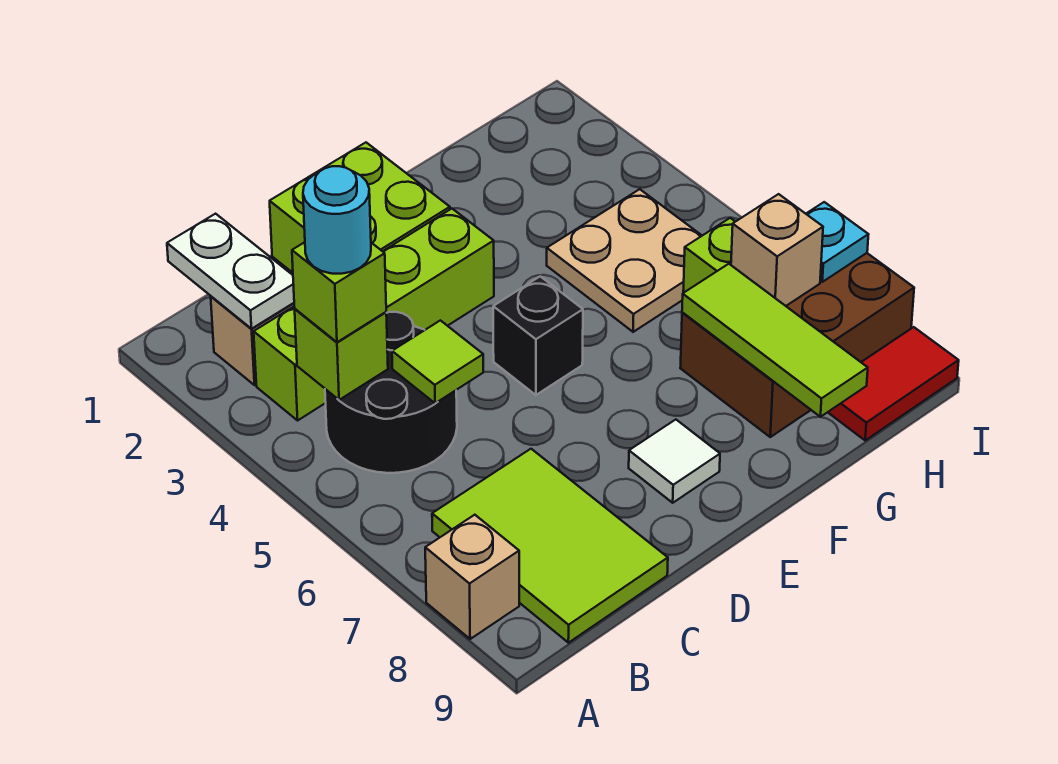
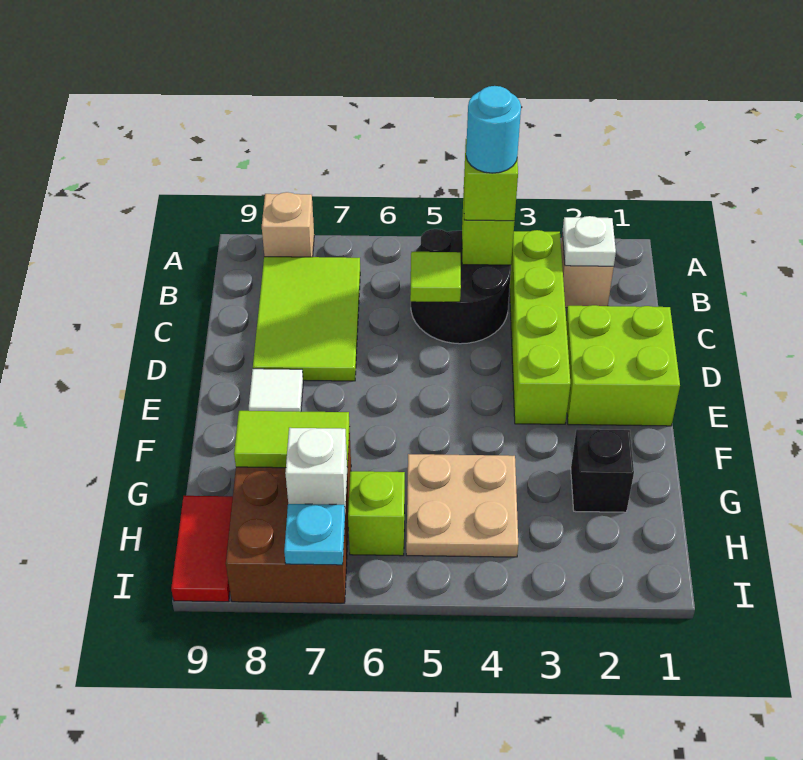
white 1x2 plate [167,214,294,329] -> white 1x1 plate [562,216,616,266]
lime 2x3 tile [432,449,668,643] -> lime 2x3 tile turned to [253,257,360,381]
black 1x1 brick [493,276,583,395] -> black 1x1 brick moved to [571,429,634,512]
lime 1x3 tile [682,264,868,417] -> lime 1x2 tile [234,411,350,468]
tan 1x1 brick [731,194,823,306] -> white 1x1 brick [285,428,347,509]

